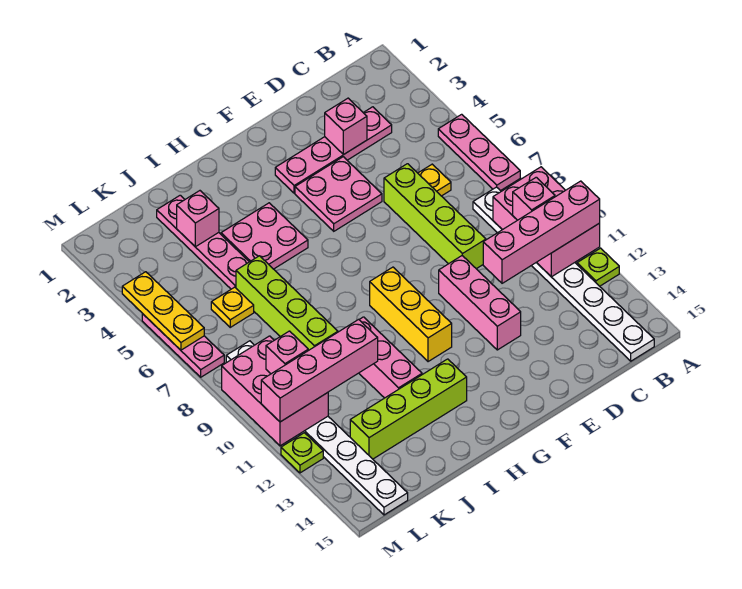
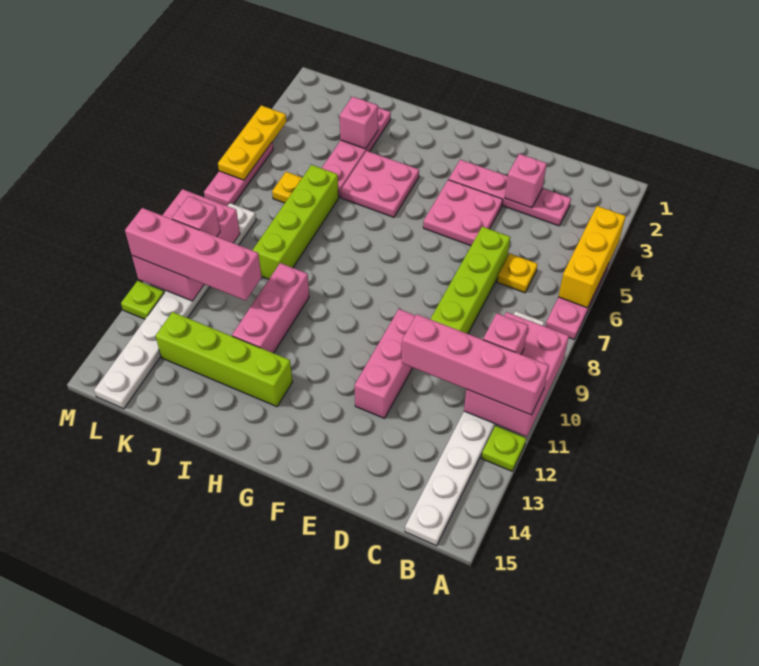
yellow 1x3 brick [370,267,452,362] -> yellow 1x3 brick moved to [558,206,626,308]

